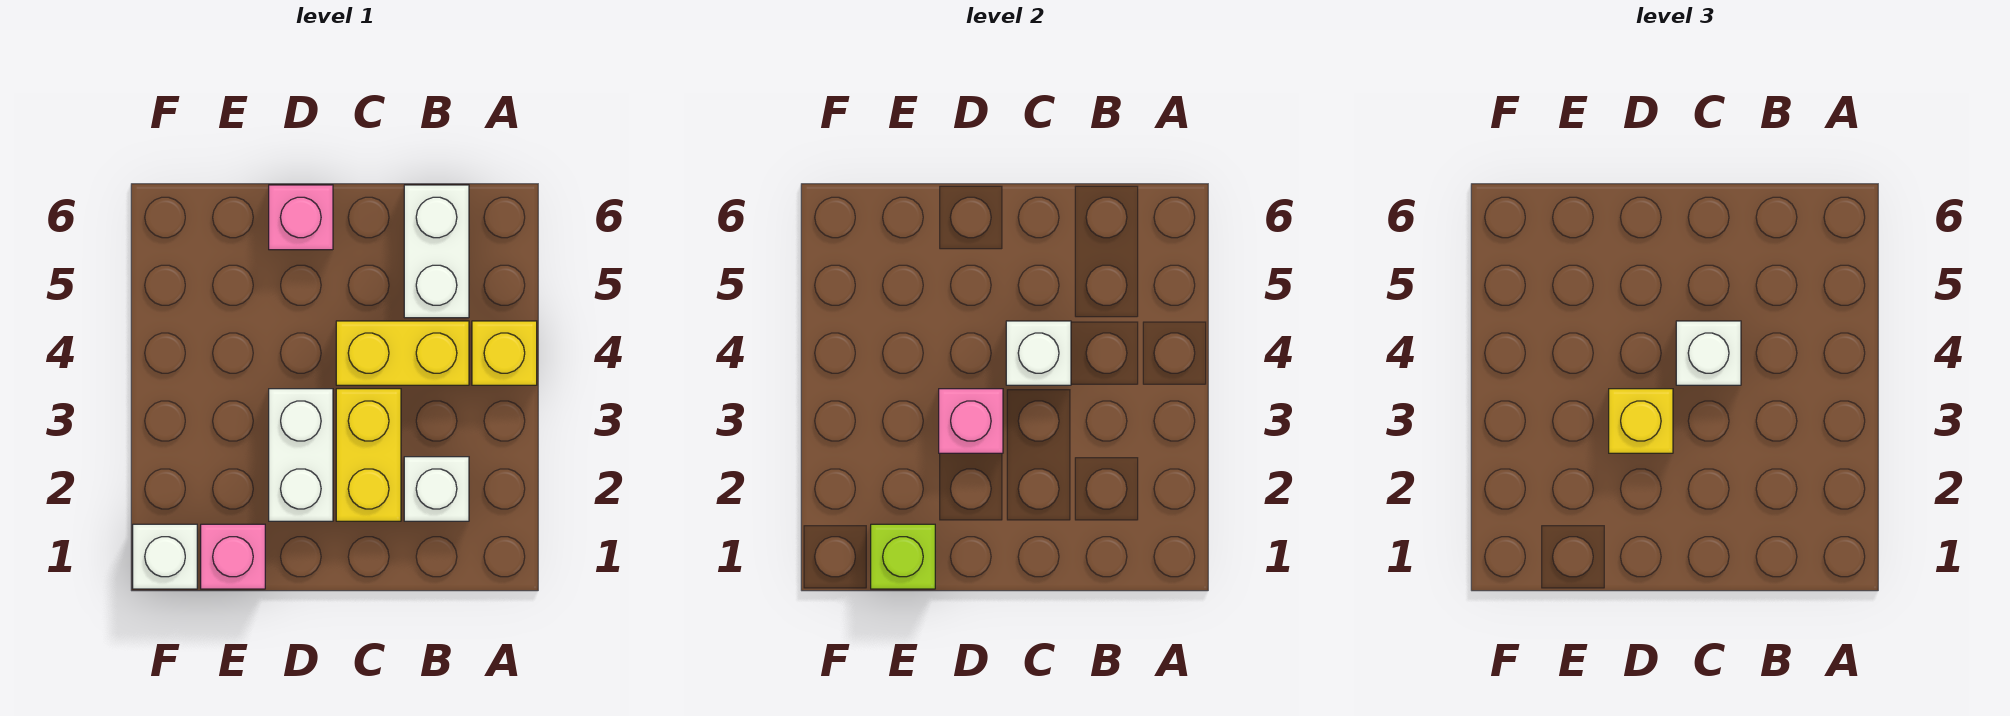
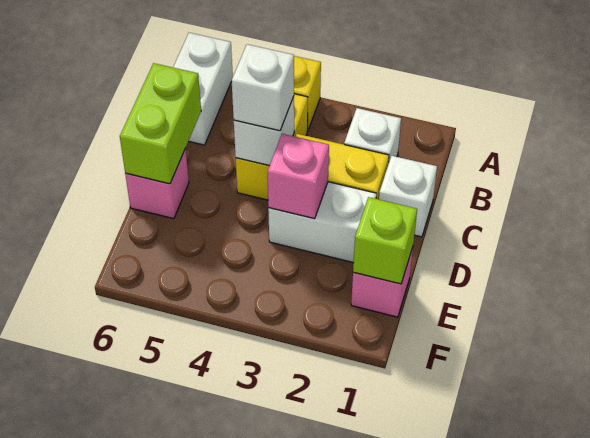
white 1x2 brick [404,185,469,318] -> white 1x2 brick turned to [173,33,233,145]
none -> lime 1x2 brick [120,63,201,184]
yellow 1x1 brick [1609,389,1673,453] -> none
white 1x1 brick [133,524,197,589] -> white 1x1 brick moved to [379,156,437,237]

